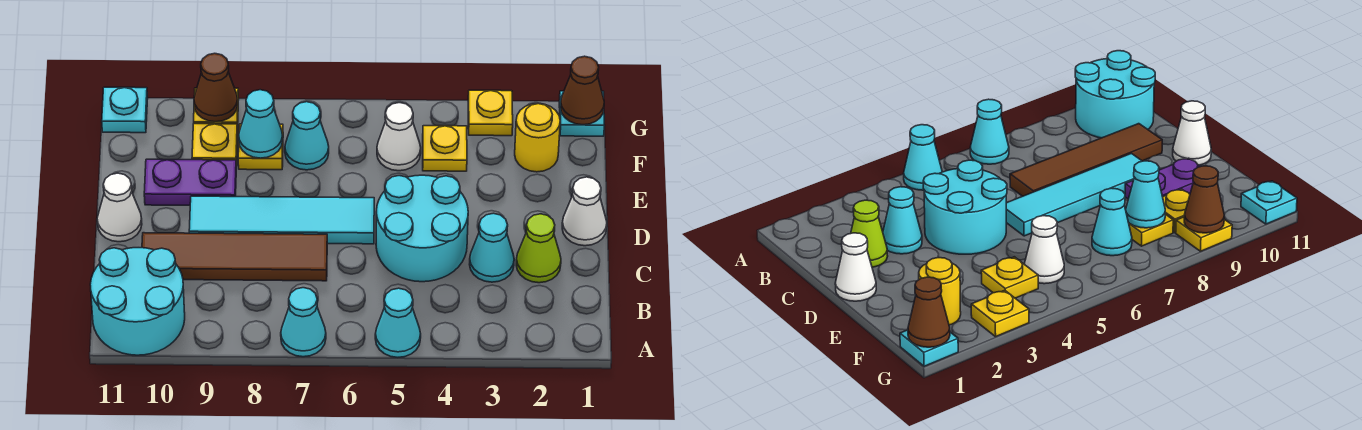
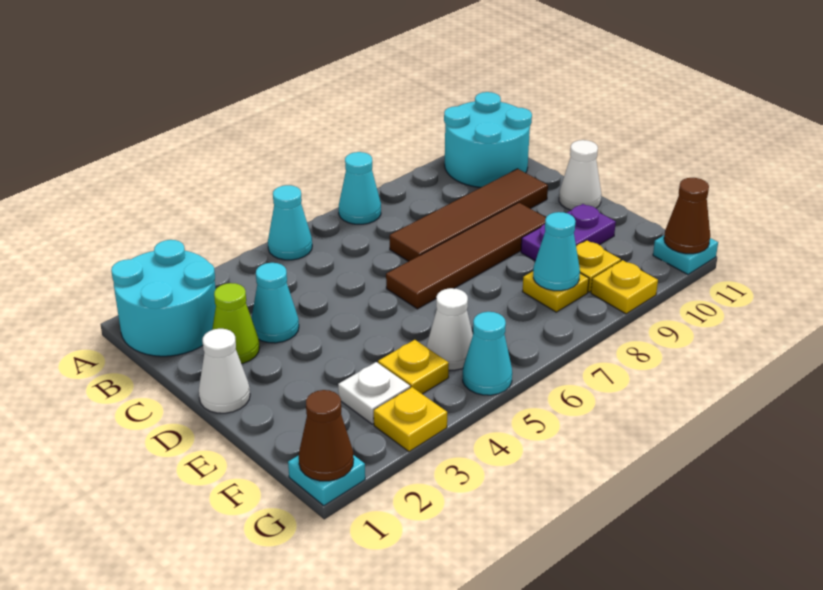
cyan 2x2 round brick [376,175,468,282] -> cyan 2x2 round brick moved to [111,240,216,356]
cyan 1x4 tile [189,196,374,244] -> brown 1x4 tile [386,203,546,309]
yellow 1x1 round brick [515,104,560,172] -> none
none -> white 1x1 plate [338,362,410,424]
cyan 1x1 cone [285,102,329,170] -> cyan 1x1 cone moved to [463,312,512,395]
brown 1x1 cone [194,53,238,122] -> brown 1x1 cone moved to [664,178,710,254]

